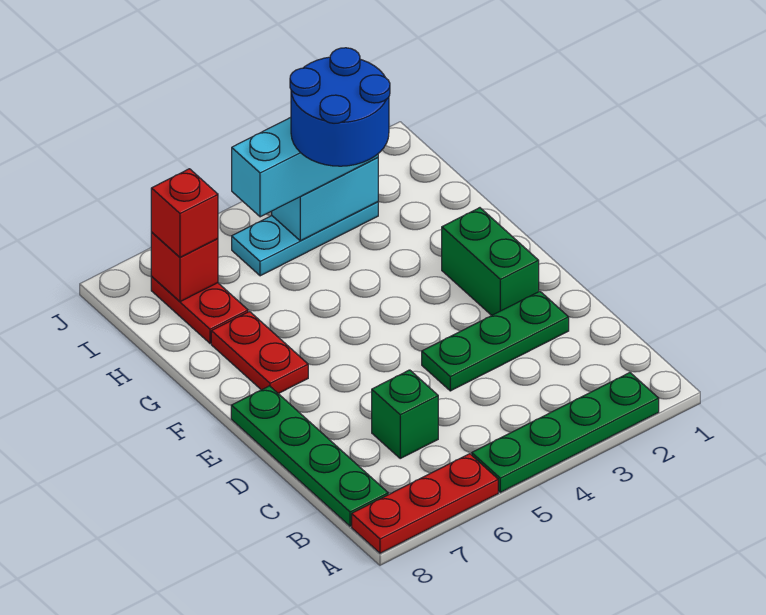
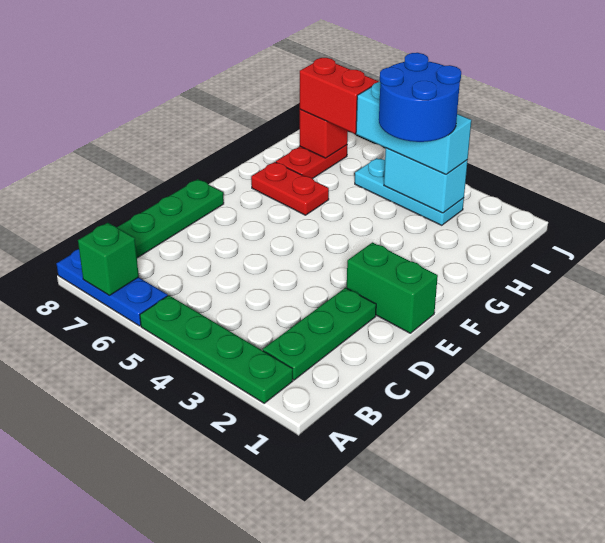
red 1x3 plate [352,454,498,553] -> blue 1x3 plate [57,249,168,326]
green 1x1 brick [372,370,438,458] -> green 1x1 brick moved to [78,223,139,295]
green 1x3 plate [422,291,569,391] -> green 1x3 plate turned to [263,288,376,380]
green 1x2 brick [442,208,539,315] -> green 1x2 brick turned to [347,242,438,333]
red 1x2 plate [211,312,308,394] -> red 1x2 plate turned to [251,162,329,215]
red 1x1 brick [151,169,218,257] -> red 1x2 brick [300,58,378,133]

